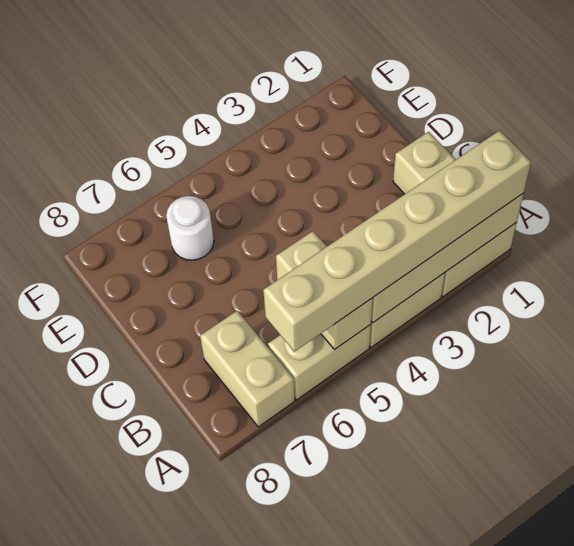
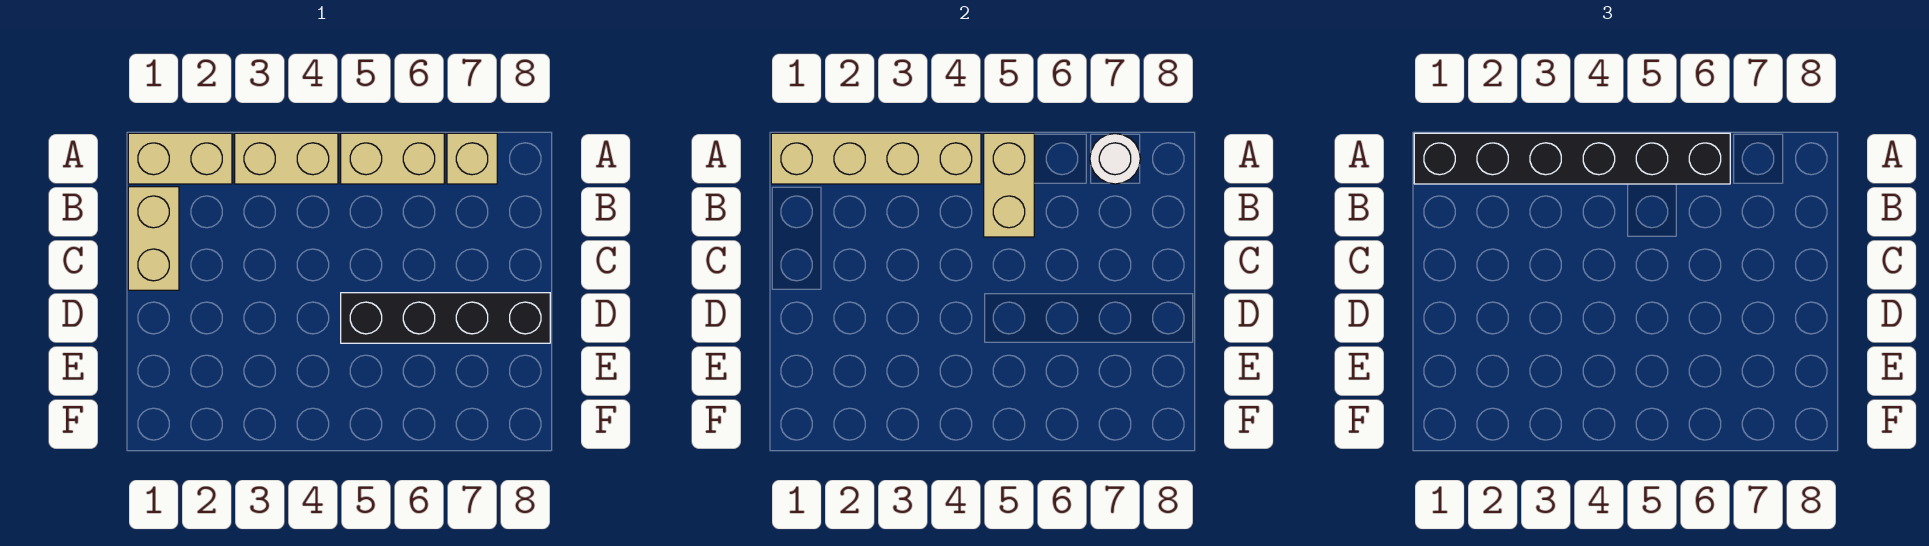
tan 1x6 brick [263,130,531,352] -> black 1x6 brick [1414,133,1730,184]
tan 1x2 brick [200,311,295,427] -> tan 1x1 brick [447,133,497,184]
none -> black 1x4 brick [341,293,550,343]
white 1x1 round brick [166,196,214,260] -> white 1x1 round brick moved to [1090,134,1140,184]

